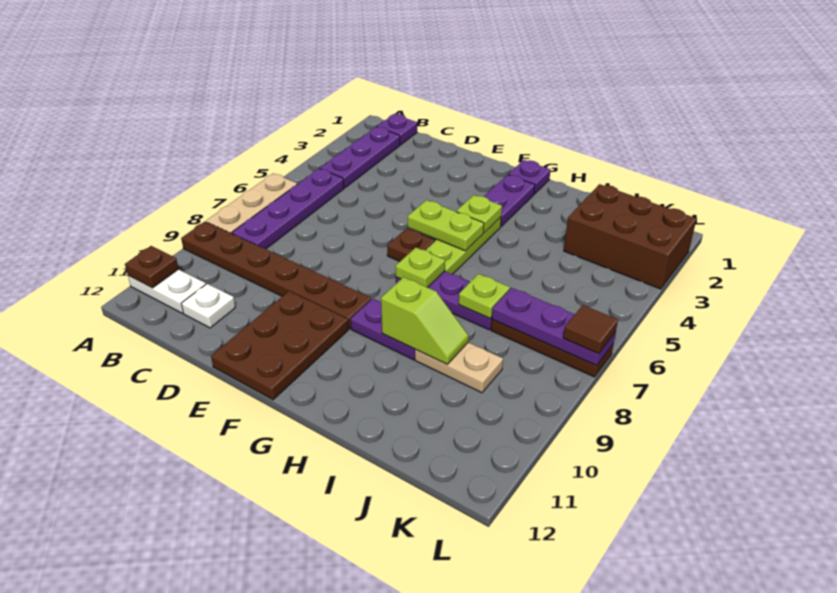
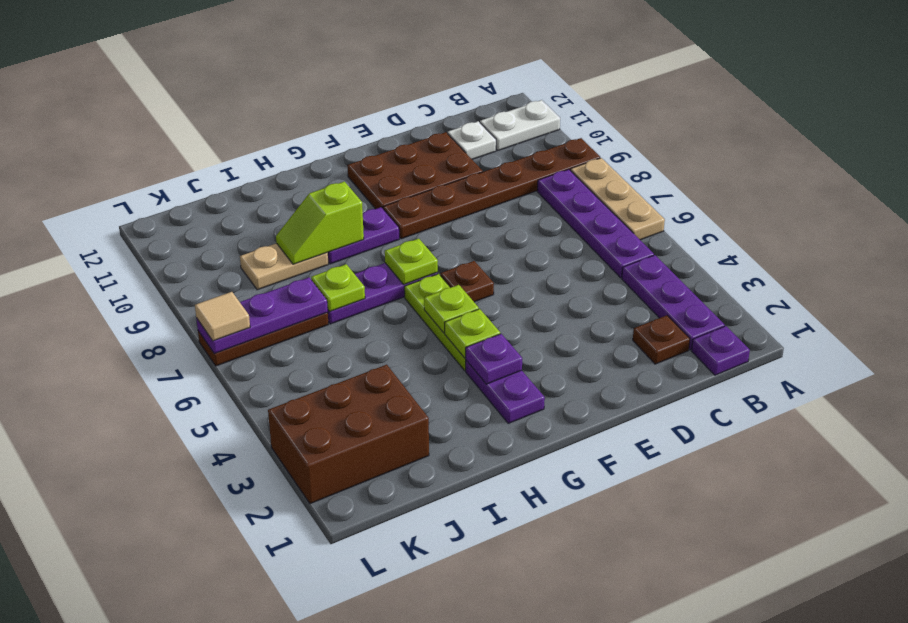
brown 1x1 plate [125,246,178,288] -> brown 1x1 plate moved to [633,315,690,364]
brown 2x3 plate [211,291,349,400] -> brown 2x3 plate turned to [347,132,483,209]
lime 1x2 plate [408,200,484,251] -> lime 1x1 plate [424,285,479,333]
purple 1x1 plate [508,160,550,194] -> purple 1x1 plate moved to [466,334,522,384]
brown 1x1 tile [563,305,618,354] -> tan 1x1 tile [195,292,250,341]

